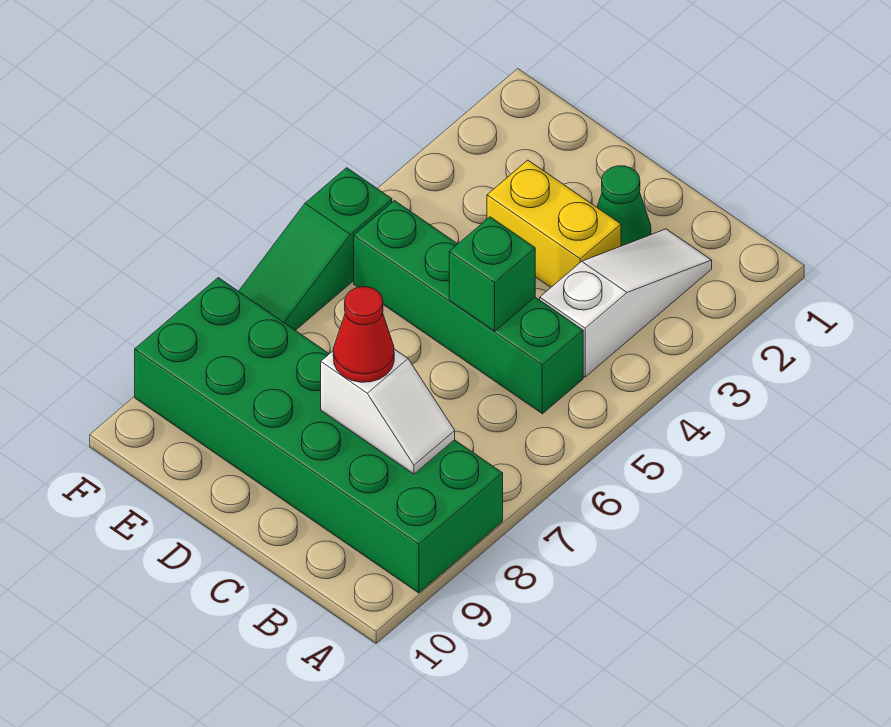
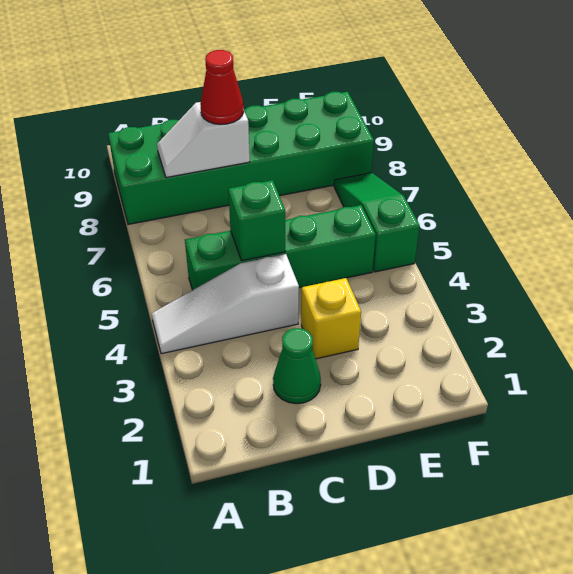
white 1x3 slope [540,229,712,377] -> white 1x3 slope turned to [151,254,299,354]
yellow 1x2 brick [487,160,621,287] -> yellow 1x1 brick [301,278,361,359]

